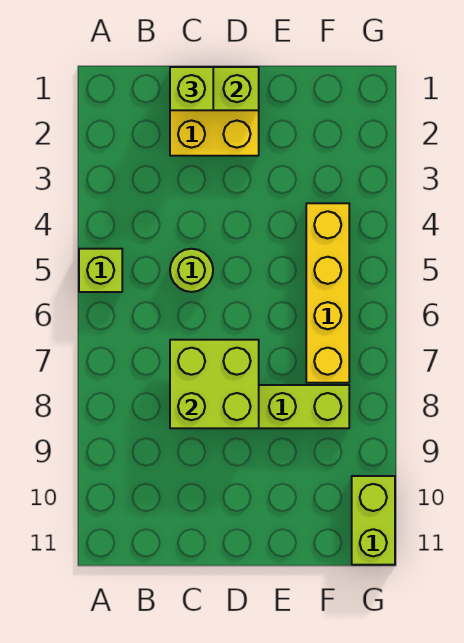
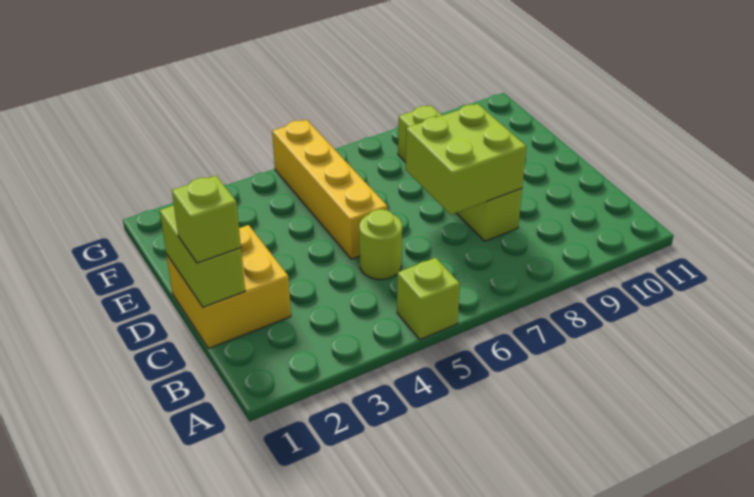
yellow 1x4 brick [306,203,349,383] -> yellow 1x4 brick turned to [272,120,387,259]
lime 1x2 brick [352,476,395,565] -> none

